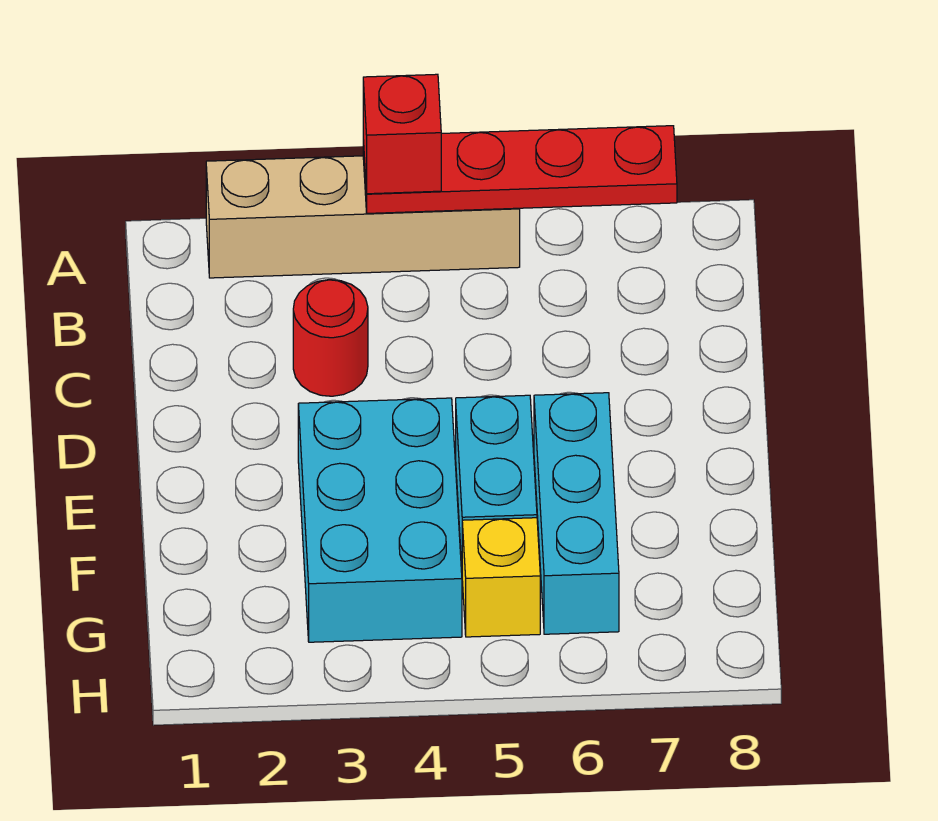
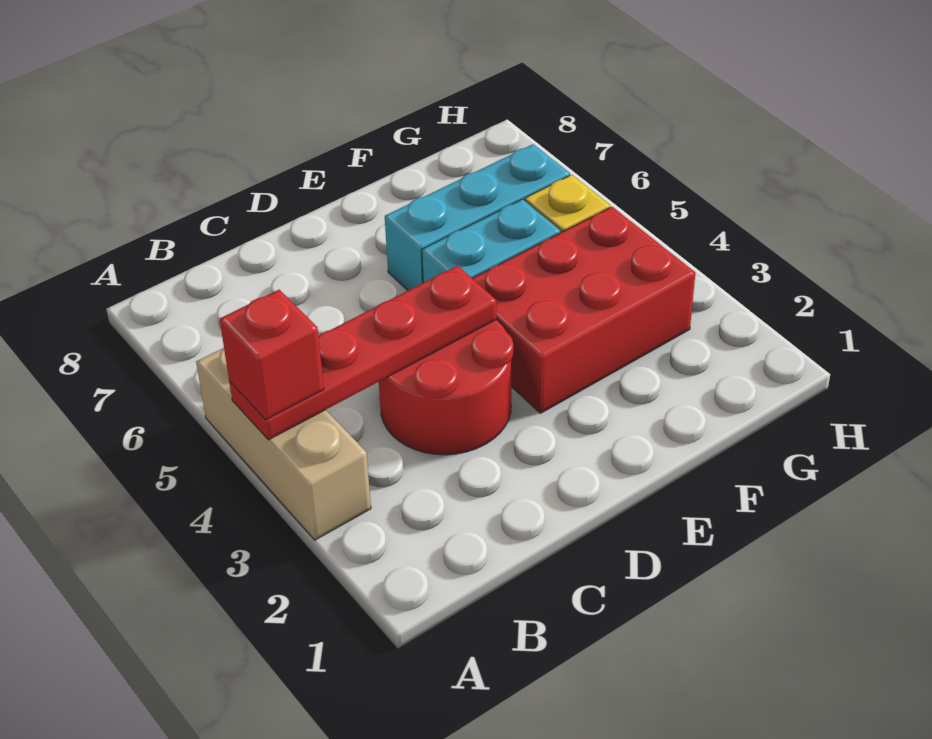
tan 1x4 brick [206,156,520,278] -> tan 1x3 brick [196,348,371,540]
red 1x4 plate [363,126,677,213] -> red 1x4 plate turned to [229,266,497,440]
red 1x1 round brick [293,280,368,396] -> red 2x2 round brick [379,320,513,455]
cyan 2x3 brick [298,398,462,642] -> red 2x3 brick [472,207,695,413]

